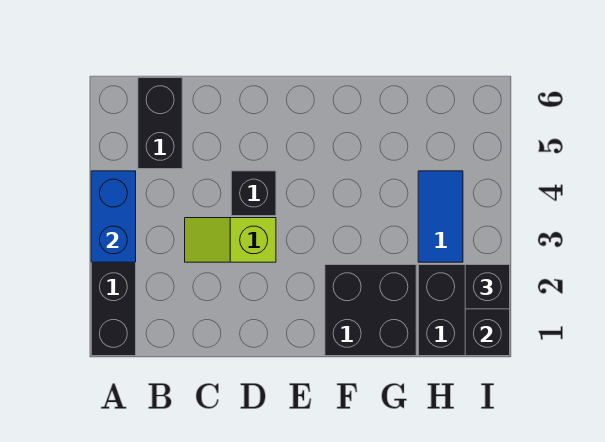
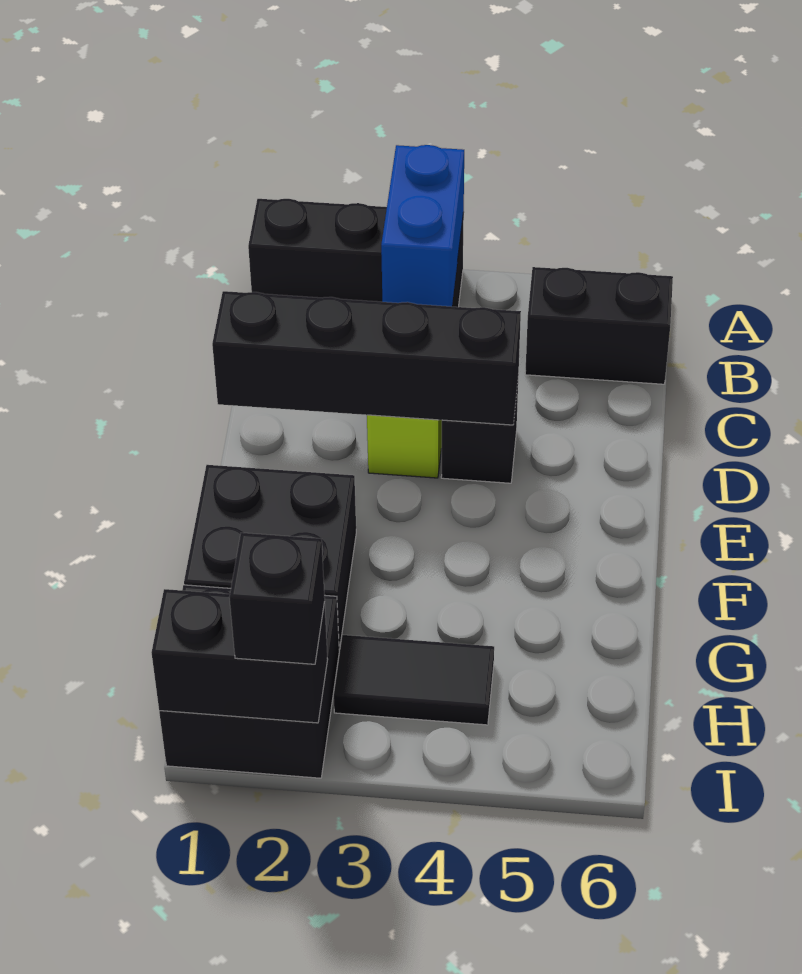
blue 1x2 brick [91,171,136,262] -> blue 1x2 brick turned to [381,145,464,306]
none -> black 1x4 brick [212,291,521,425]
blue 1x2 tile [418,171,463,262] -> black 1x2 tile [334,635,494,725]

